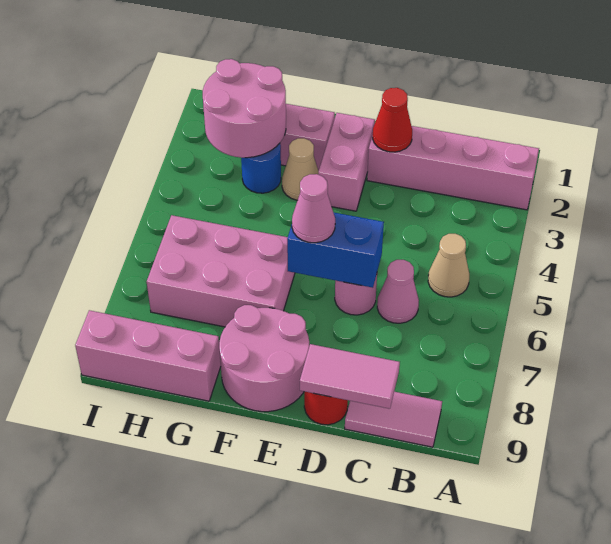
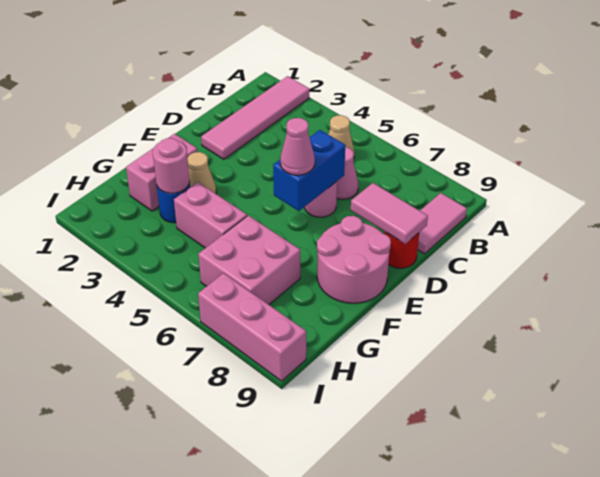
pink 1x4 brick [367,126,539,210] -> pink 1x4 tile [201,76,309,159]
pink 1x2 tile [300,344,400,409] -> pink 1x2 tile turned to [351,183,428,244]
red 1x1 cone [373,88,412,152] -> none
pink 1x2 brick [318,113,375,211] -> pink 1x2 brick moved to [174,182,247,248]
pink 2x3 brick [147,215,295,327] -> pink 2x2 brick [198,215,300,304]
pink 2x2 round brick [203,59,286,158] -> pink 1x1 round brick [153,138,190,193]
pink 1x3 brick [75,310,221,401] -> pink 1x3 brick turned to [198,273,306,381]

